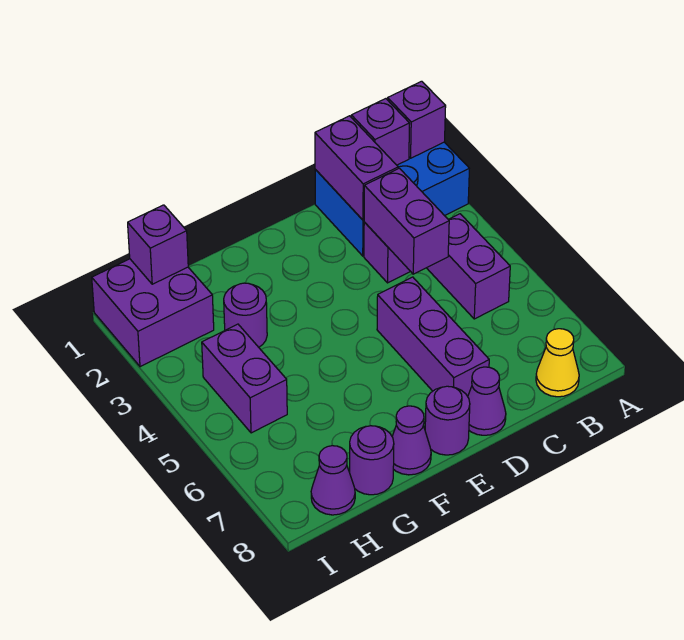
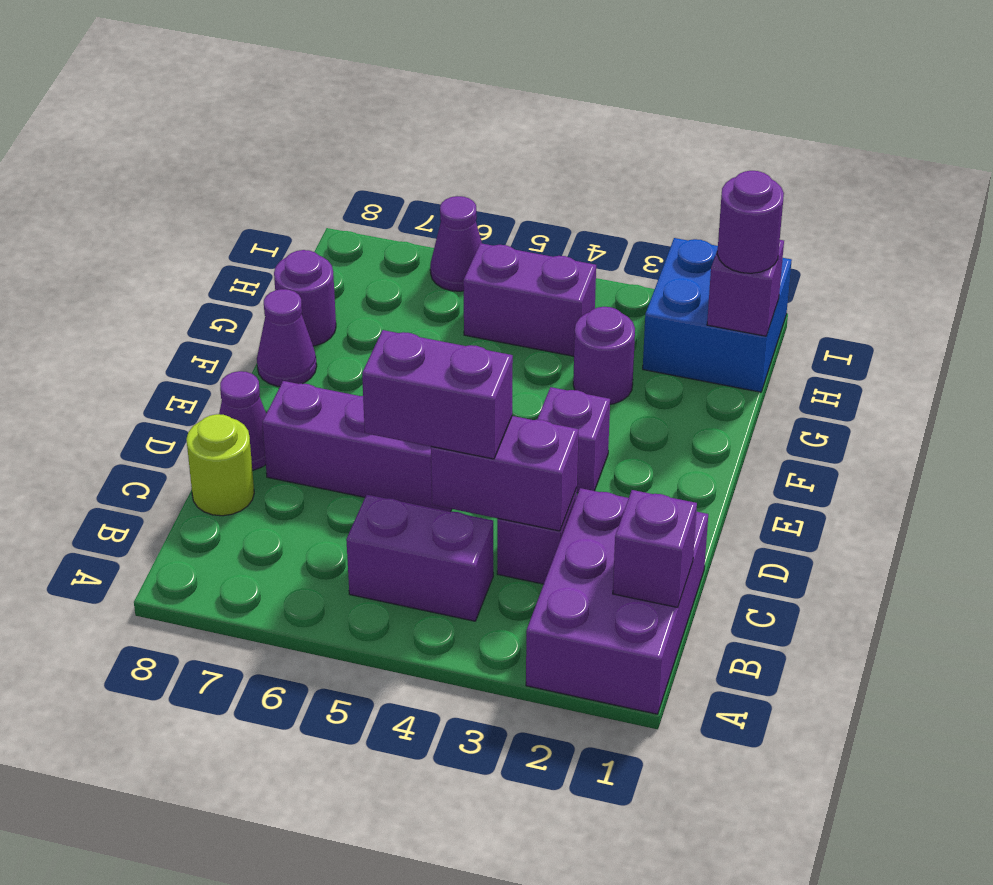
blue 2x3 brick [315,142,469,256] -> purple 2x3 brick [526,488,708,714]
purple 1x1 brick [388,81,446,158] -> purple 1x1 brick moved to [537,387,610,493]
yellow 1x1 cone [536,329,579,397] -> none
purple 1x2 brick [315,116,398,220] -> purple 1x2 brick moved to [362,330,513,459]
none -> lime 1x1 round brick [186,414,254,516]
purple 1x1 round brick [425,386,470,455] -> purple 1x1 round brick moved to [717,171,784,273]
purple 2x2 brick [92,259,214,367] -> blue 2x2 brick [643,238,792,392]
purple 1x1 cone [311,446,355,515] -> purple 1x1 cone moved to [430,196,482,291]

